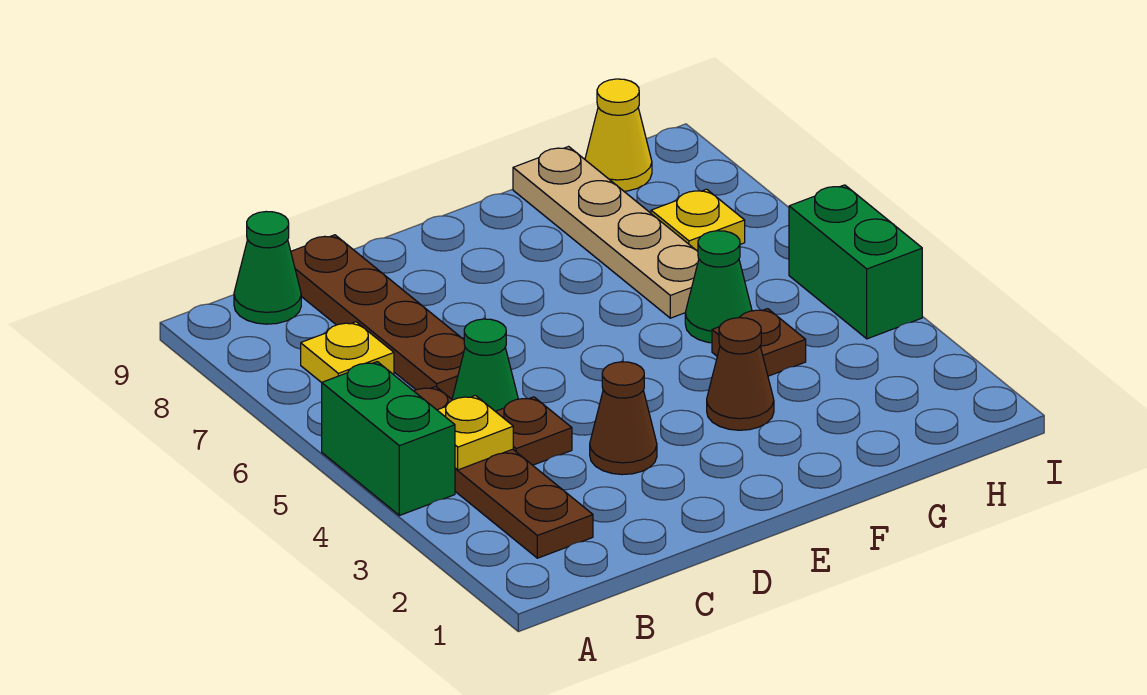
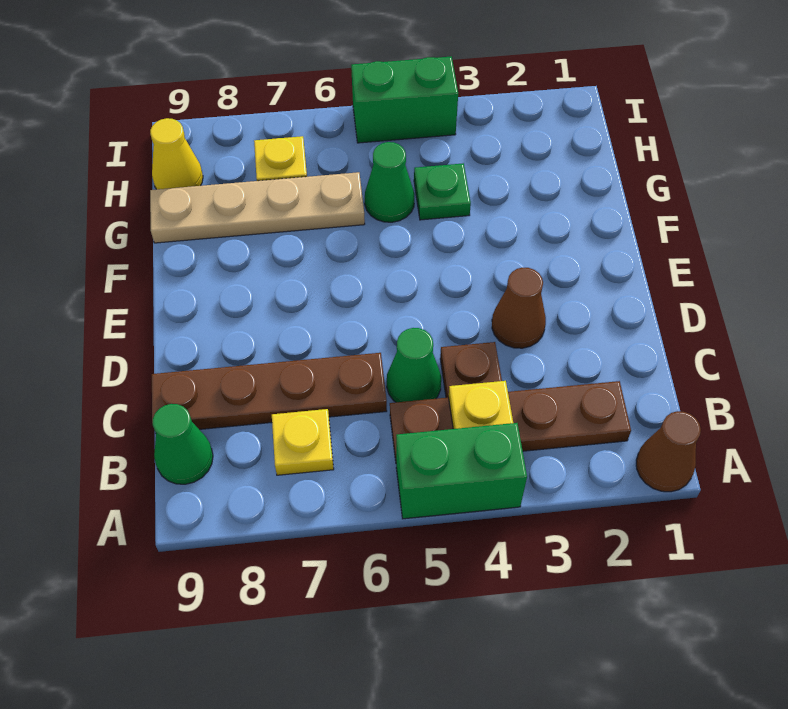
brown 1x1 cone [707,318,774,430] -> brown 1x1 cone moved to [636,411,701,492]
brown 1x1 plate [712,309,806,376] -> green 1x1 plate [414,163,471,220]

